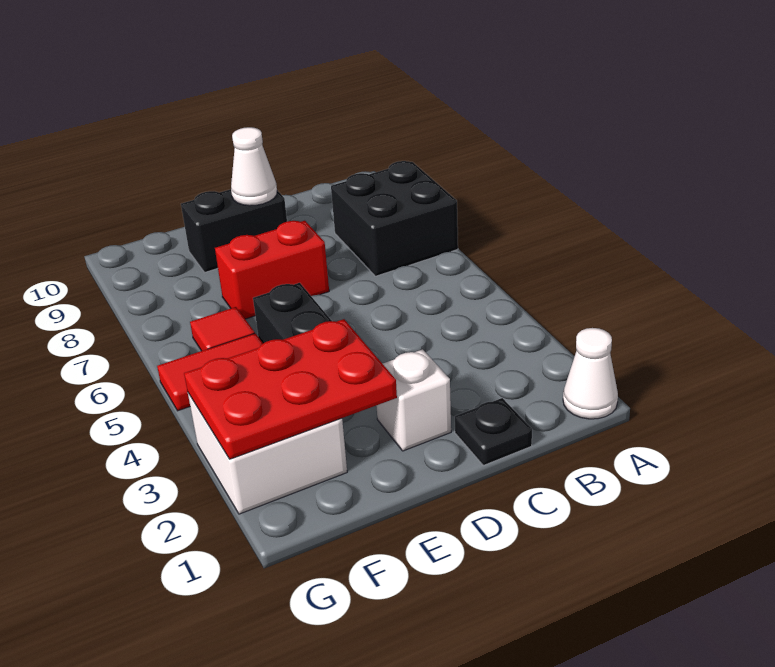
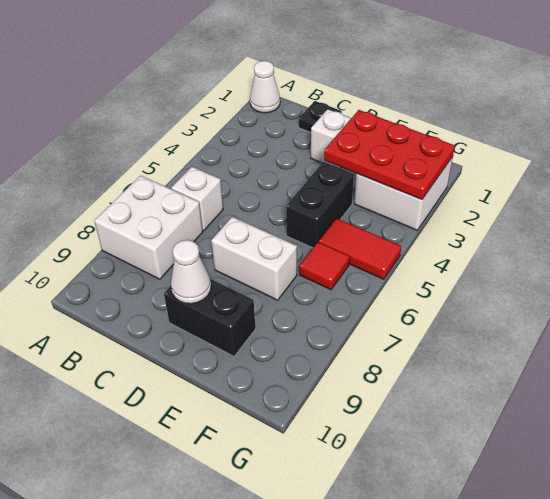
black 2x2 brick [331,161,458,276] -> white 2x2 brick [94,176,203,279]
none -> white 1x1 brick [171,167,223,231]
red 1x2 brick [215,221,329,319] -> white 1x2 brick [211,217,297,300]

